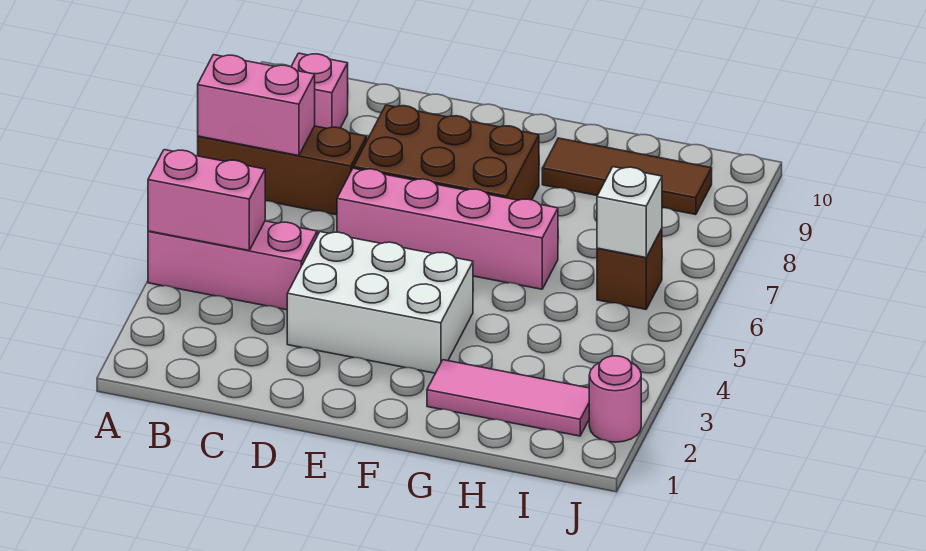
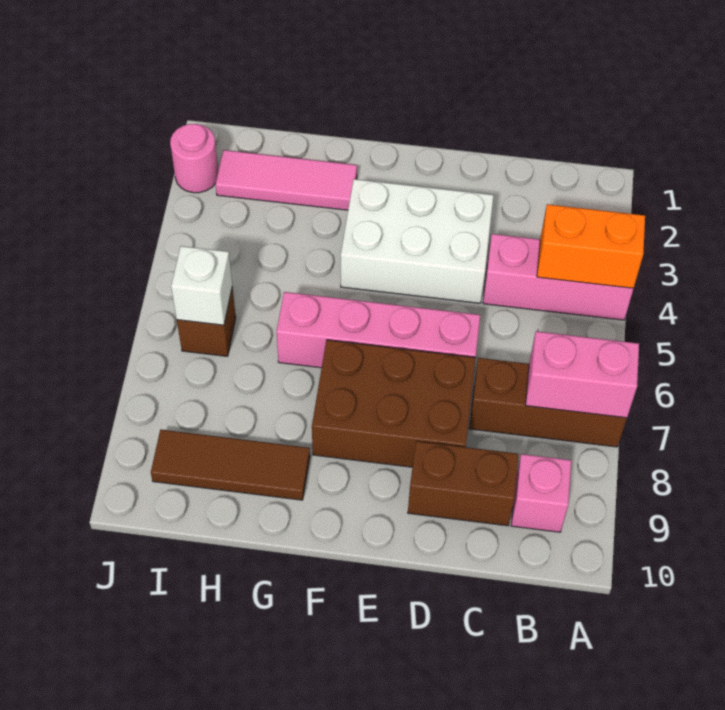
pink 1x2 brick [148,150,265,250] -> orange 1x2 brick [537,204,645,288]
none -> brown 1x2 brick [408,441,518,526]

